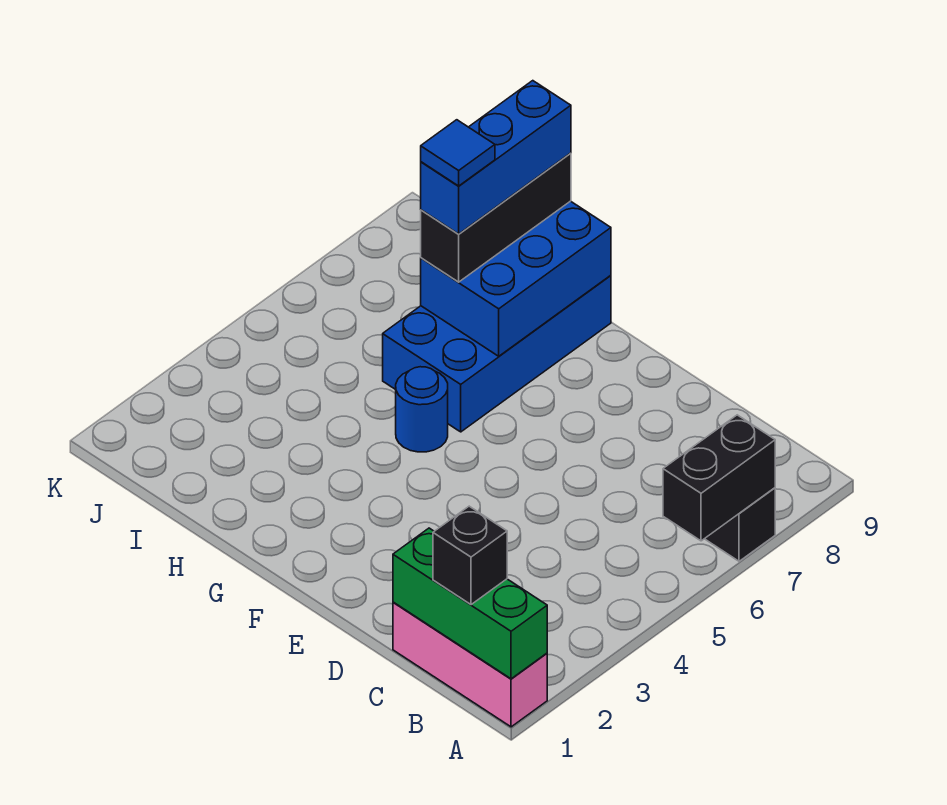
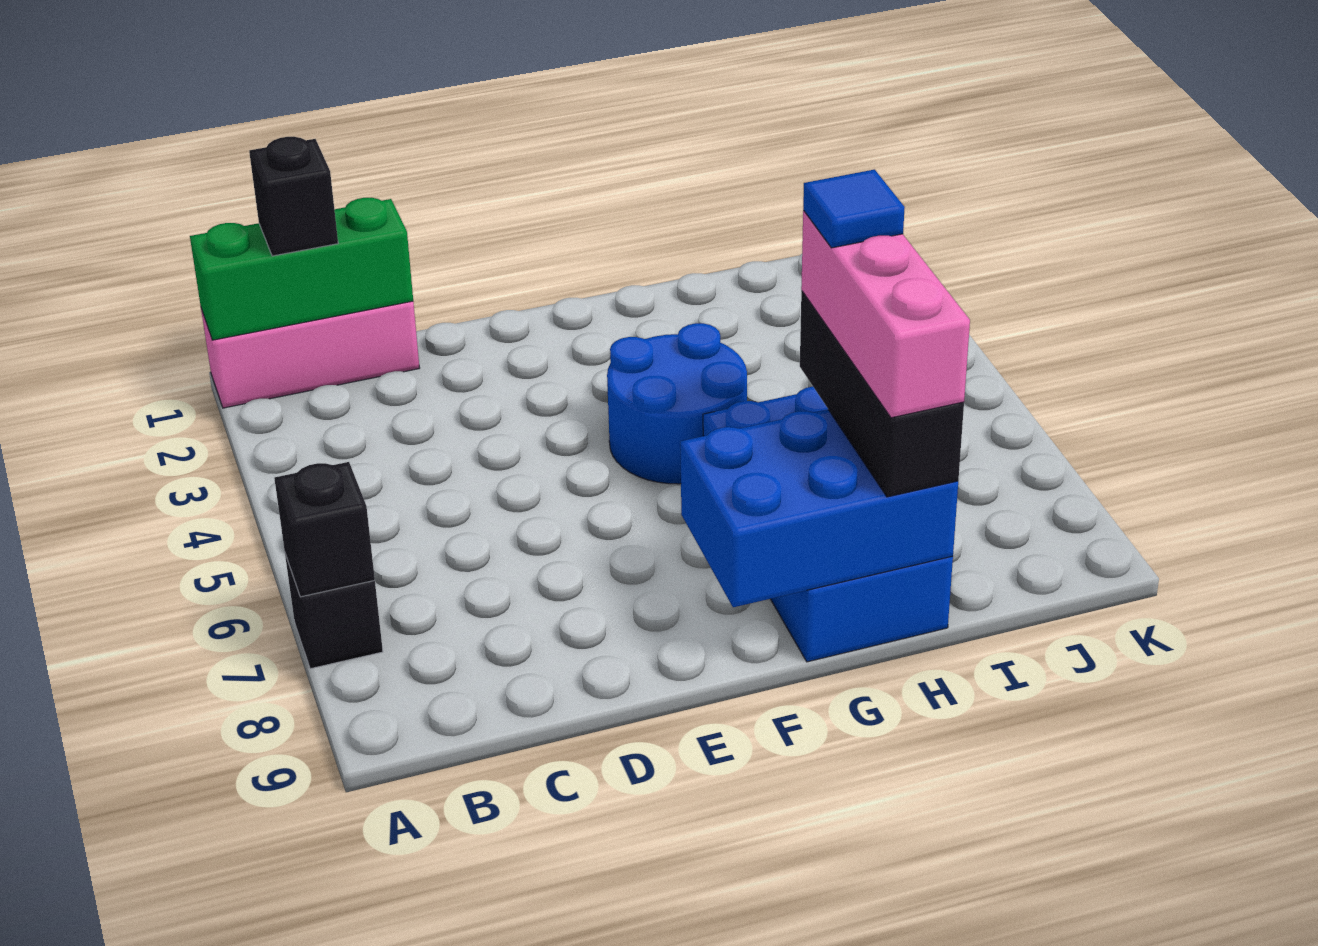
black 1x2 brick [663,415,775,541] -> black 1x1 brick [274,462,375,597]
blue 1x1 round brick [396,367,448,452] -> blue 2x2 round brick [607,323,747,484]
blue 2x3 brick [421,201,611,356] -> blue 2x3 brick turned to [680,410,958,607]
blue 1x3 brick [421,81,571,234] -> pink 1x3 brick [801,211,970,418]

